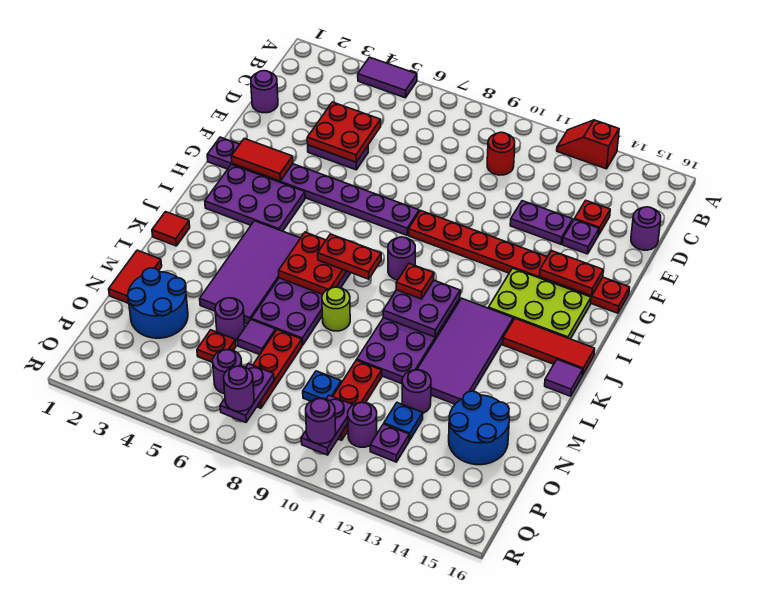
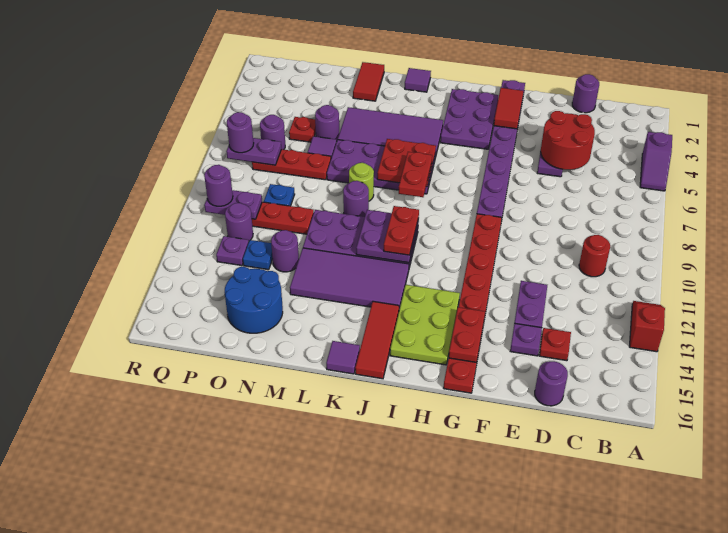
purple 1x2 tile [358,57,417,98] -> purple 1x2 slope [640,132,672,191]
red 2x2 plate [307,102,381,162] -> red 2x2 round brick [541,111,595,170]
purple 1x1 round brick [388,237,415,280] -> purple 1x1 round brick moved to [343,181,369,217]
red 1x1 plate [396,264,434,299] -> red 1x2 plate [384,206,419,255]
red 1x1 tile [152,212,190,246] -> purple 1x1 tile [405,68,431,92]
red 1x2 tile [109,250,162,303] -> red 1x2 tile turned to [353,62,384,101]
blue 2x2 round brick [127,268,188,338] -> none

